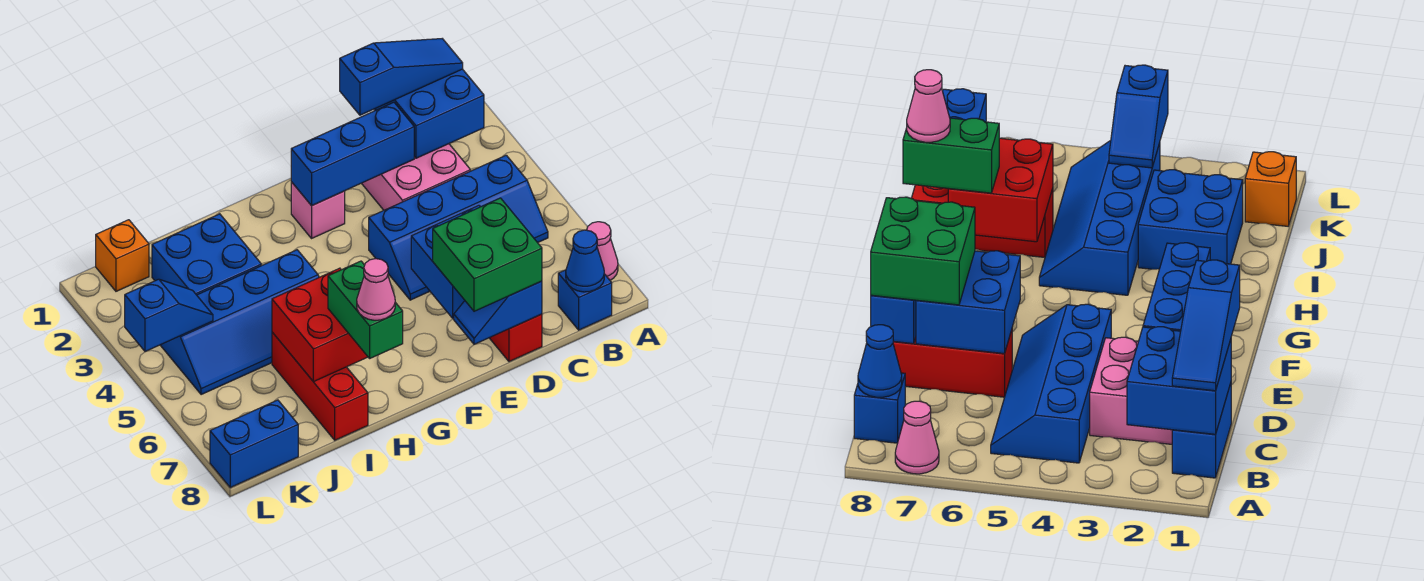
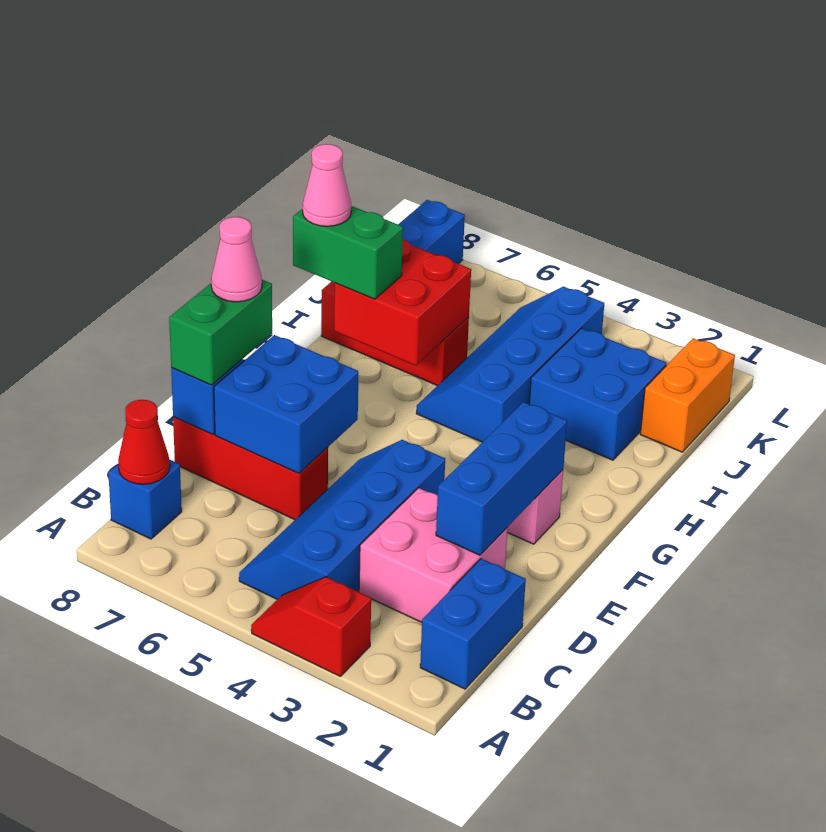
none -> red 1x2 slope [251,577,371,676]
pink 1x1 cone [587,222,618,280] -> pink 1x1 cone moved to [211,217,262,302]
blue 2x2 brick [375,69,484,158] -> none
blue 1x3 slope [340,39,463,115] -> none
blue 1x1 cone [566,230,604,292] -> red 1x1 cone [118,400,170,484]
green 2x2 brick [433,198,542,311] -> green 1x2 brick [169,280,272,385]
orange 1x1 brick [96,220,149,291] -> orange 1x2 brick [640,338,735,452]
blue 1x2 slope [125,279,213,352] -> none

